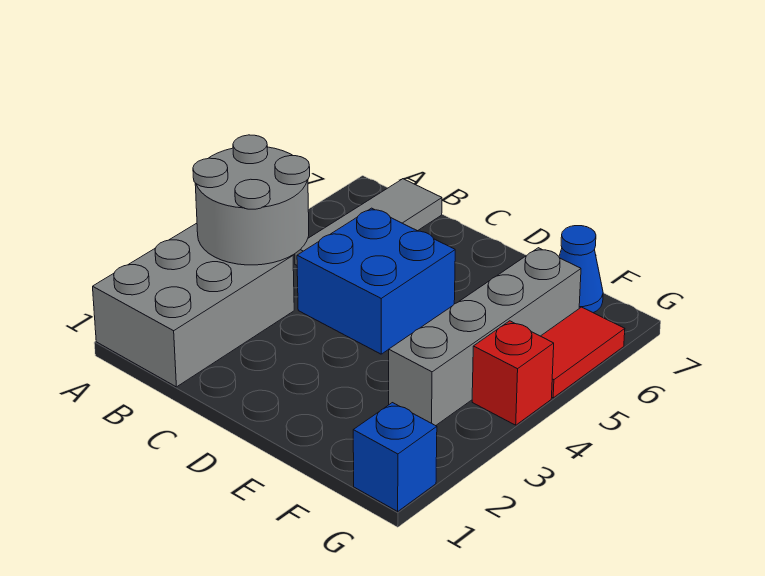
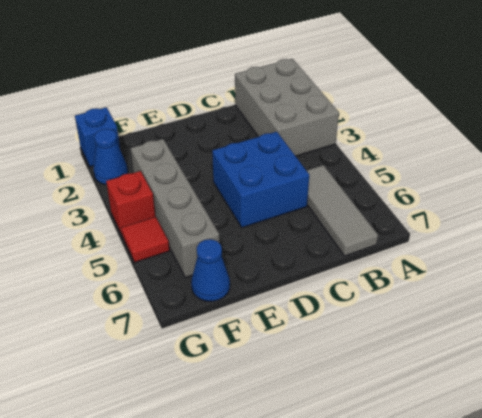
grey 2x2 round brick [193,135,310,265] -> none
none -> blue 1x1 cone [93,129,128,185]
red 1x2 tile [541,307,625,398] -> red 1x1 tile [121,217,169,262]

